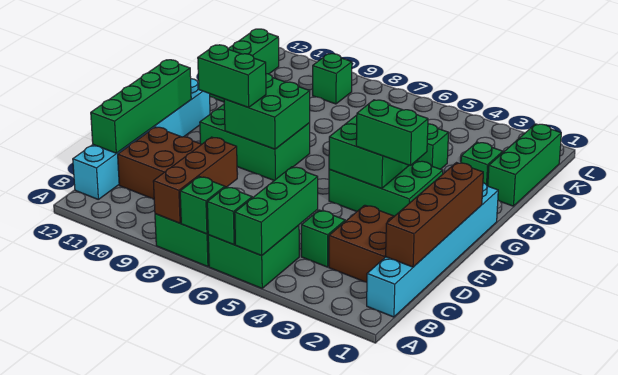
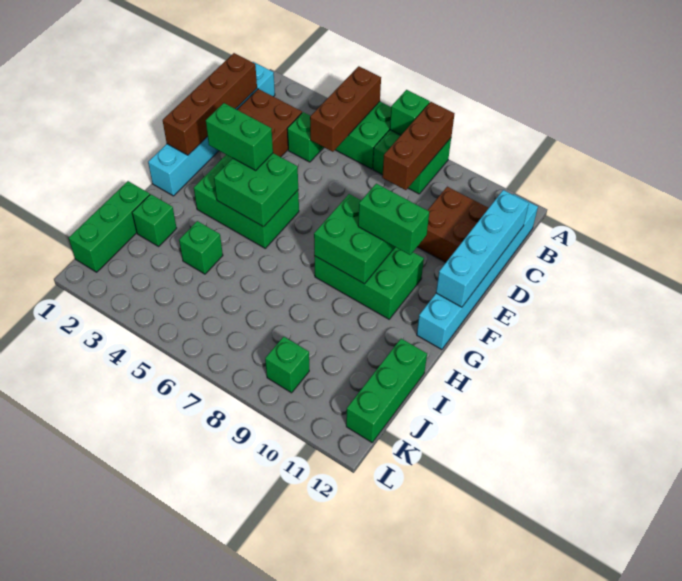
green 1x3 brick [235,167,318,256] -> brown 1x3 brick [310,66,381,152]
green 1x1 brick [207,187,252,245] -> none
green 1x4 brick [91,60,191,153] -> cyan 1x4 brick [436,190,529,307]

